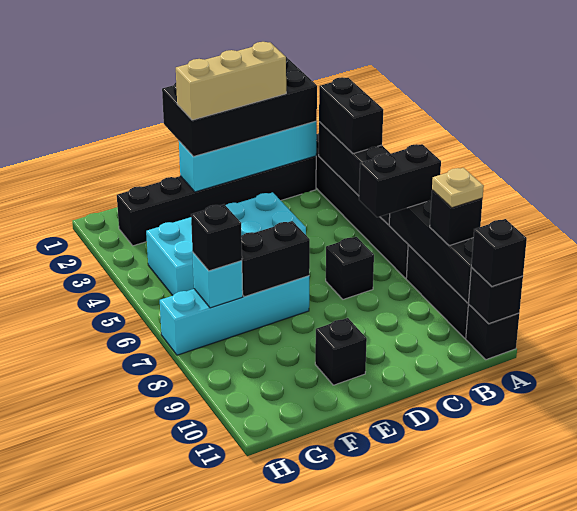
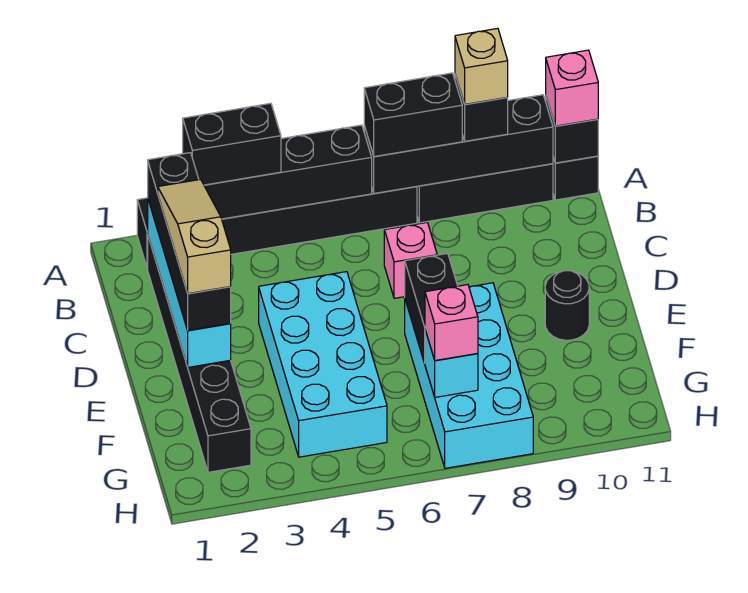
black 1x2 brick [359,144,441,217] -> black 1x2 brick turned to [364,73,462,157]
tan 1x1 plate [432,168,484,208] -> tan 1x1 brick [455,28,508,104]
black 1x1 brick [471,219,527,287] -> pink 1x1 brick [546,50,598,126]
black 2x4 brick [162,57,317,157] -> black 1x4 brick [148,153,231,330]
tan 1x3 brick [176,42,286,120] -> tan 1x3 slope [158,179,231,294]
black 1x1 brick [326,237,374,299] -> pink 1x1 brick [384,223,437,298]
cyan 1x4 brick [160,276,309,355] -> cyan 2x4 brick [405,283,533,468]
black 1x1 brick [315,318,367,385] -> black 1x1 round brick [545,271,589,340]
black 1x1 brick [191,204,242,271] -> pink 1x1 brick [425,285,478,360]

